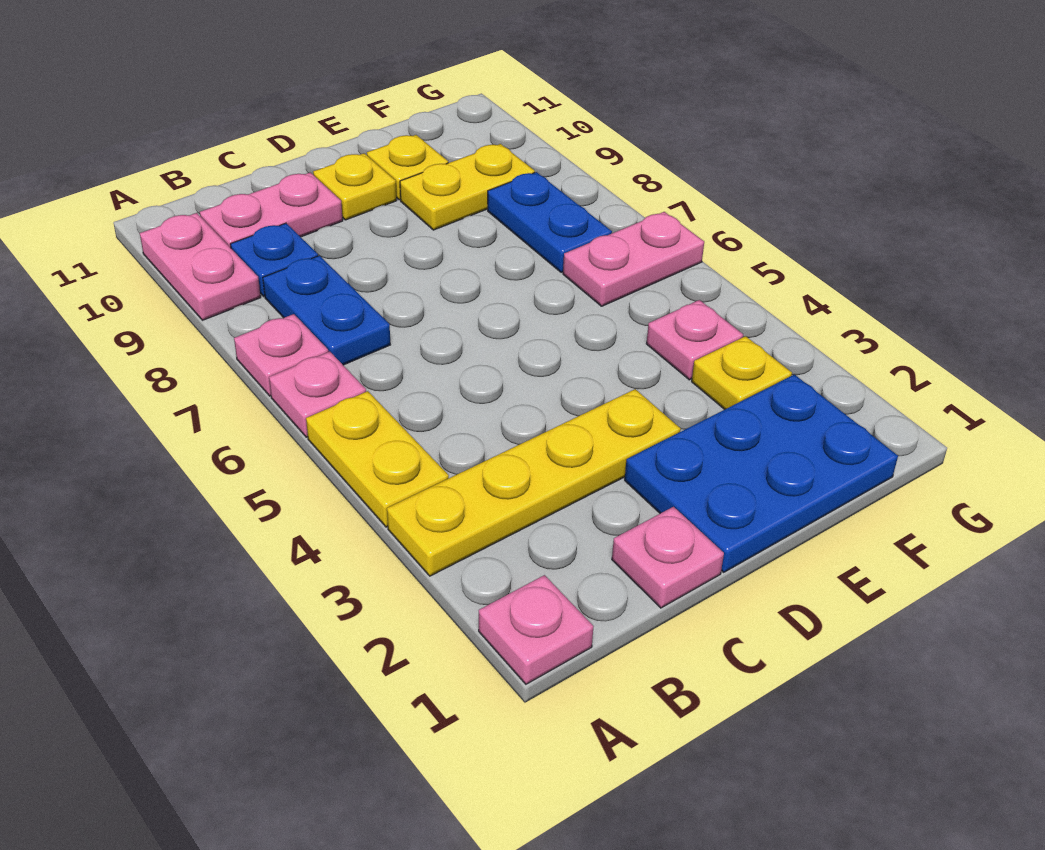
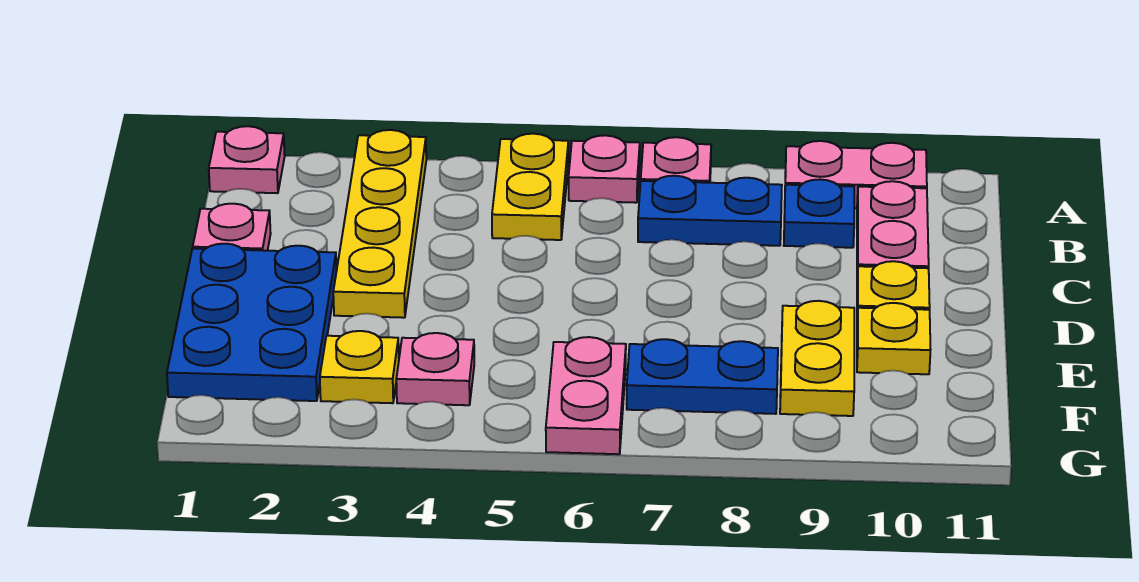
yellow 1x2 plate [306,391,449,527] -> yellow 1x2 plate turned to [492,134,568,240]

